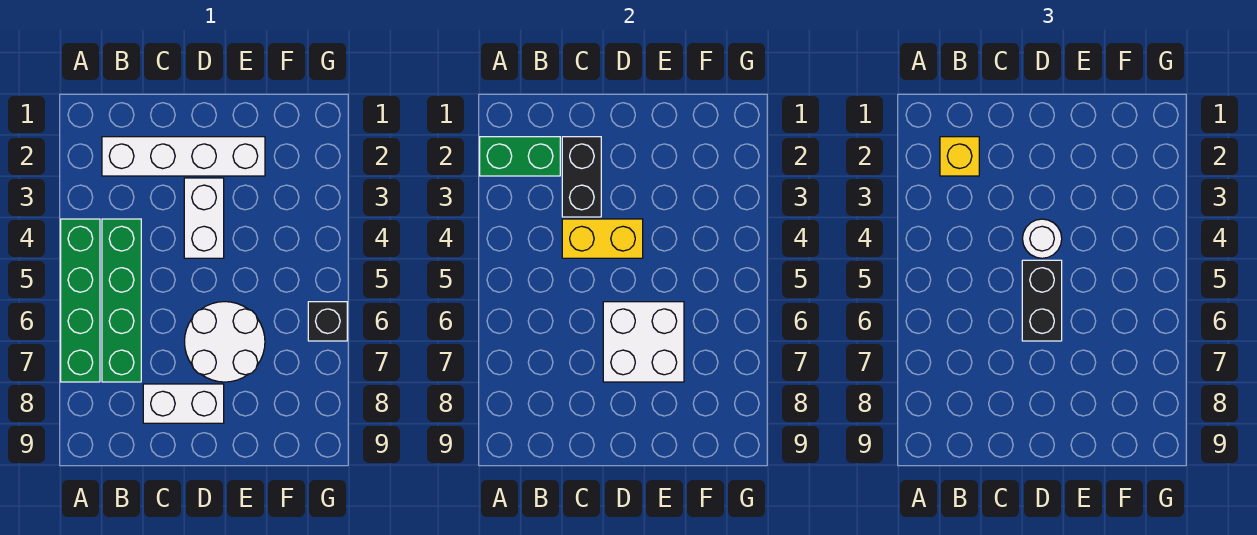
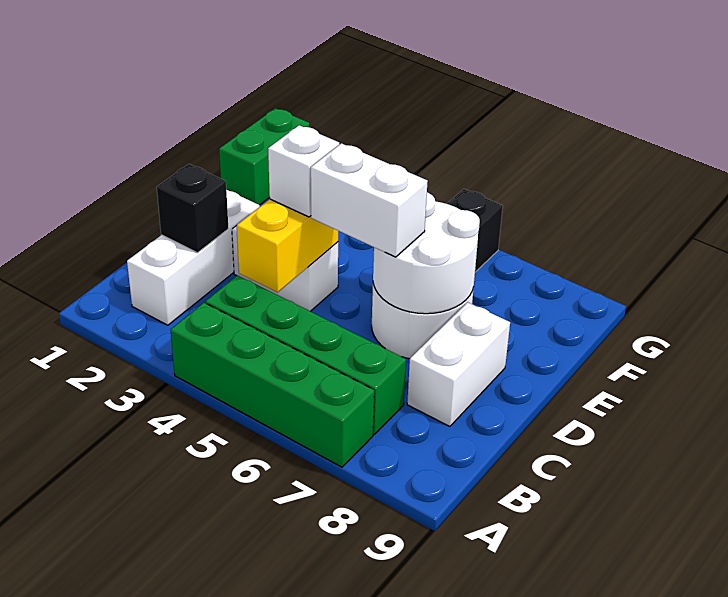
green 1x2 brick [480,137,560,176] -> green 1x2 brick moved to [219,108,309,205]
white 1x4 brick [102,137,265,176] -> white 1x3 brick [127,190,260,325]
yellow 1x1 brick [940,137,979,176] -> none
black 1x2 brick [562,137,601,217] -> black 1x1 brick [157,164,228,253]
white 1x1 round brick [1023,219,1062,258] -> white 1x1 brick [268,125,339,217]
black 1x2 brick [1022,260,1062,341] -> white 1x2 brick [311,143,428,257]
white 2x2 brick [603,302,684,382] -> white 2x2 round brick [373,193,480,314]

